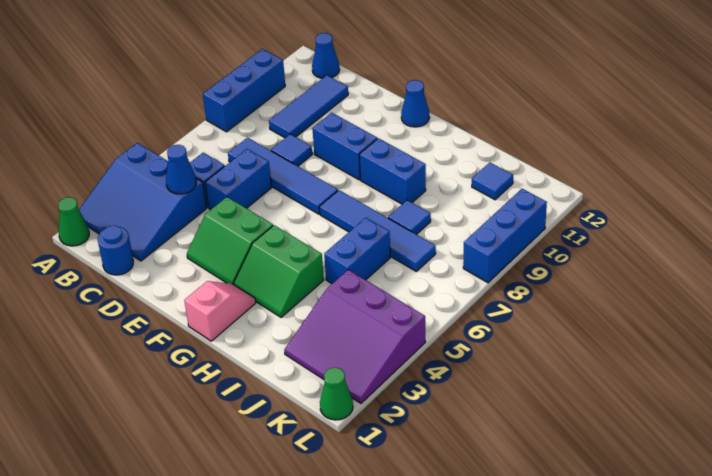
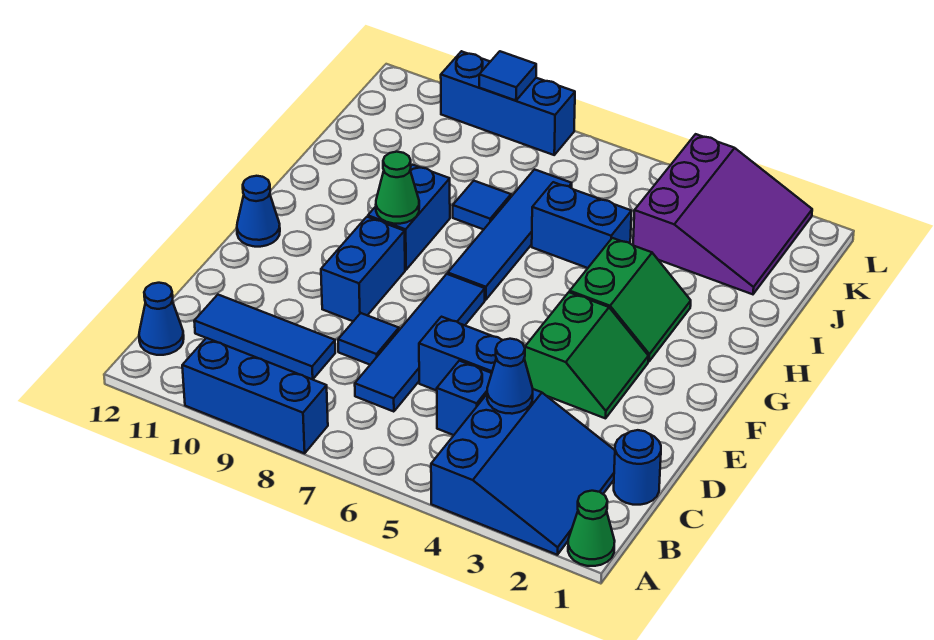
pink 1x2 slope [184,281,256,341] -> none
blue 1x1 tile [472,162,513,200] -> blue 1x1 tile moved to [479,51,536,101]
green 1x1 cone [320,368,353,420] -> green 1x1 cone moved to [376,152,419,224]

